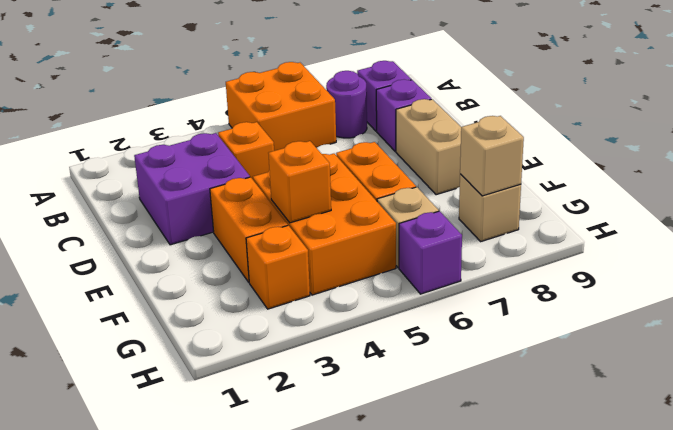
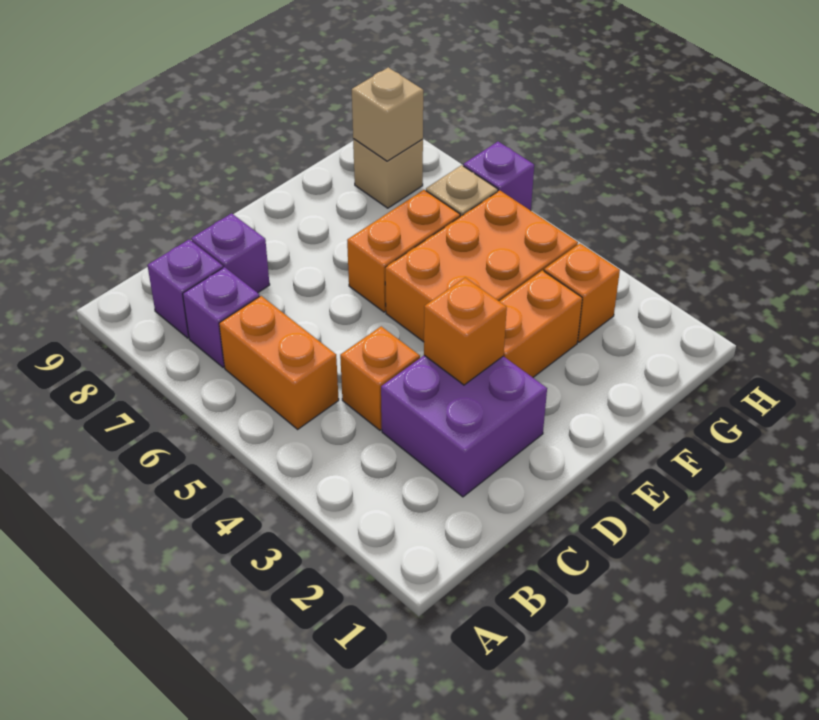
orange 2x2 brick [226,62,336,151] -> orange 1x2 brick [219,296,339,429]
purple 1x1 round brick [326,71,367,138] -> purple 1x1 brick [183,267,260,368]
tan 1x2 brick [396,99,461,195] -> none
orange 1x1 brick [268,141,331,223] -> orange 1x1 brick moved to [424,278,507,385]

